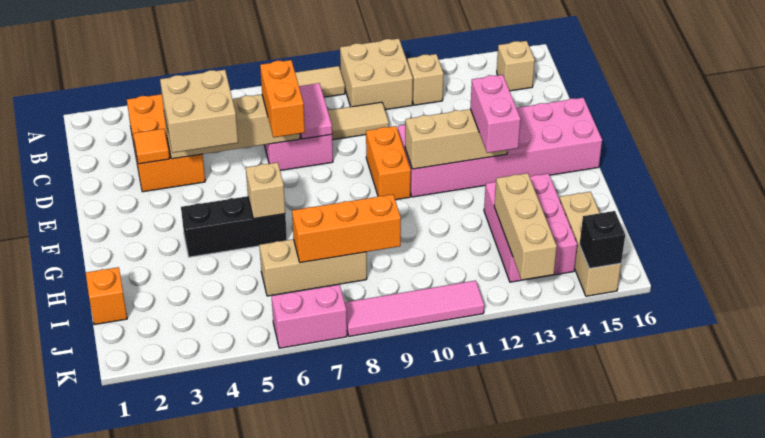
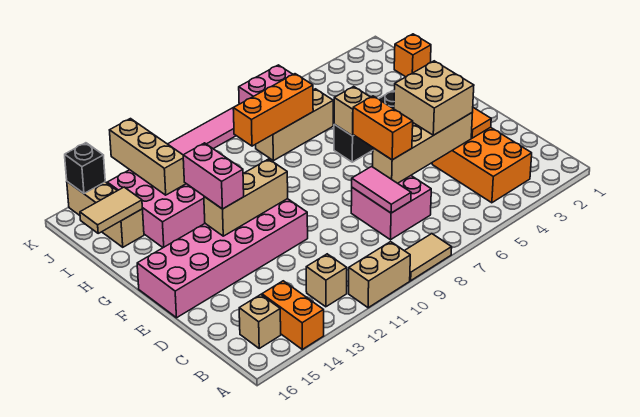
tan 2x2 brick [340,39,413,110] -> tan 1x2 brick [349,242,410,308]
tan 1x2 tile [328,102,389,140] -> tan 1x2 tile moved to [80,187,142,233]
orange 1x2 brick [366,126,411,200] -> orange 1x2 brick moved to [262,281,324,349]

